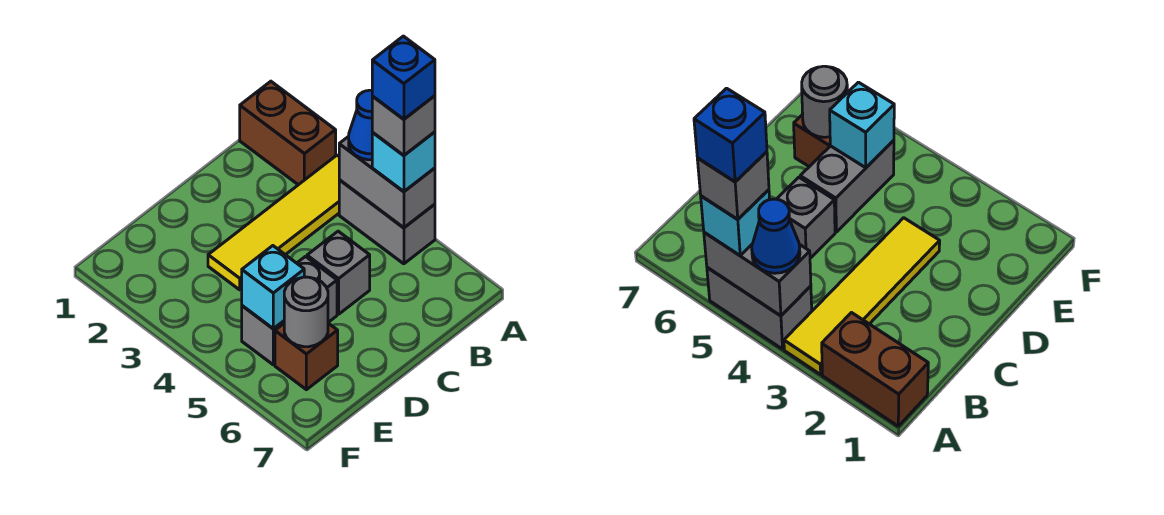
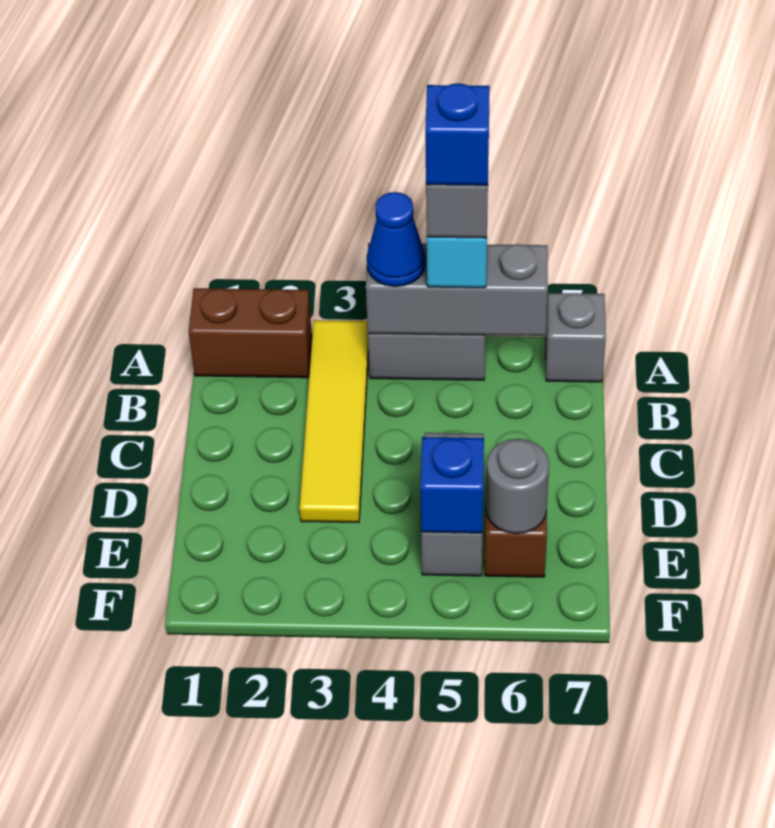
grey 1x2 brick [339,136,435,228] -> grey 1x3 brick [366,243,548,336]
grey 1x1 brick [307,231,370,314] -> grey 1x1 brick moved to [546,293,606,382]
cyan 1x1 brick [242,246,304,329] -> blue 1x1 brick [420,437,484,533]

